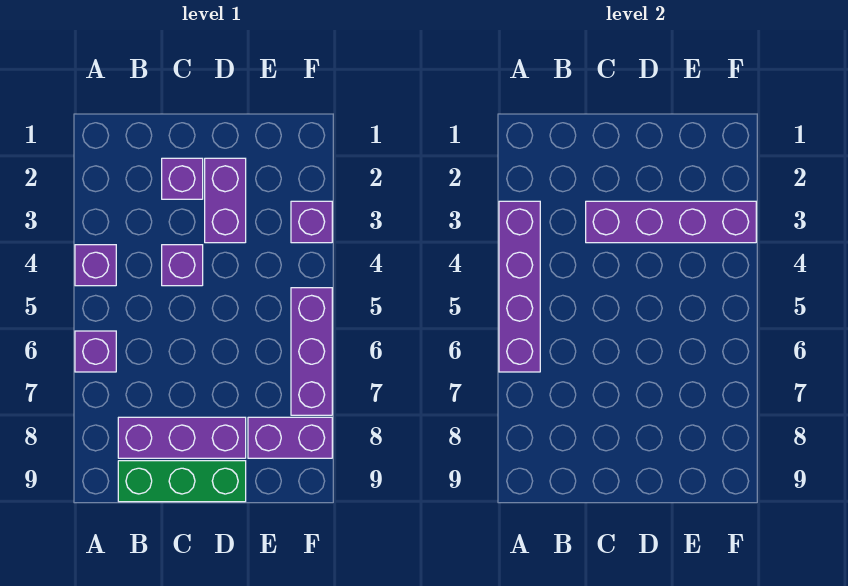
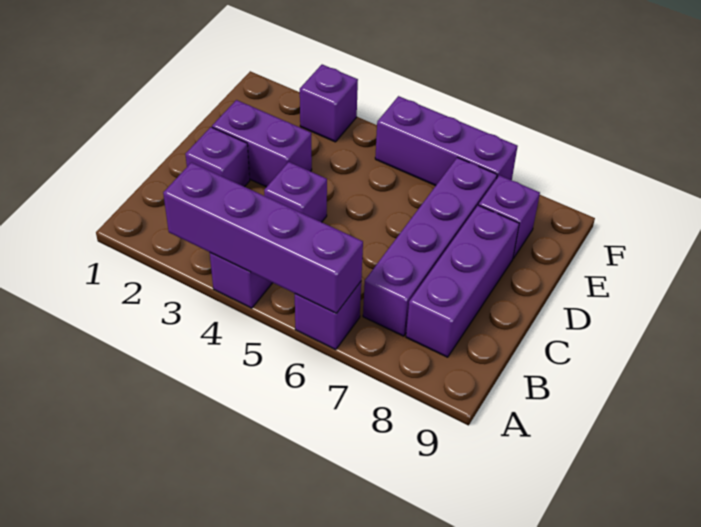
green 1x3 brick [118,461,246,502] -> none
purple 1x4 brick [586,201,756,243] -> purple 1x4 brick moved to [363,157,497,336]
purple 1x2 brick [248,417,332,458] -> purple 1x1 brick [479,175,540,258]

